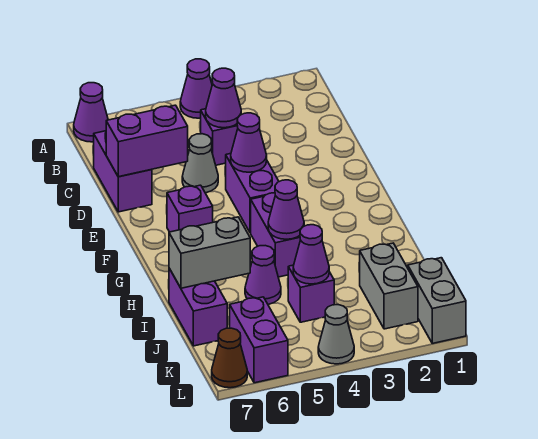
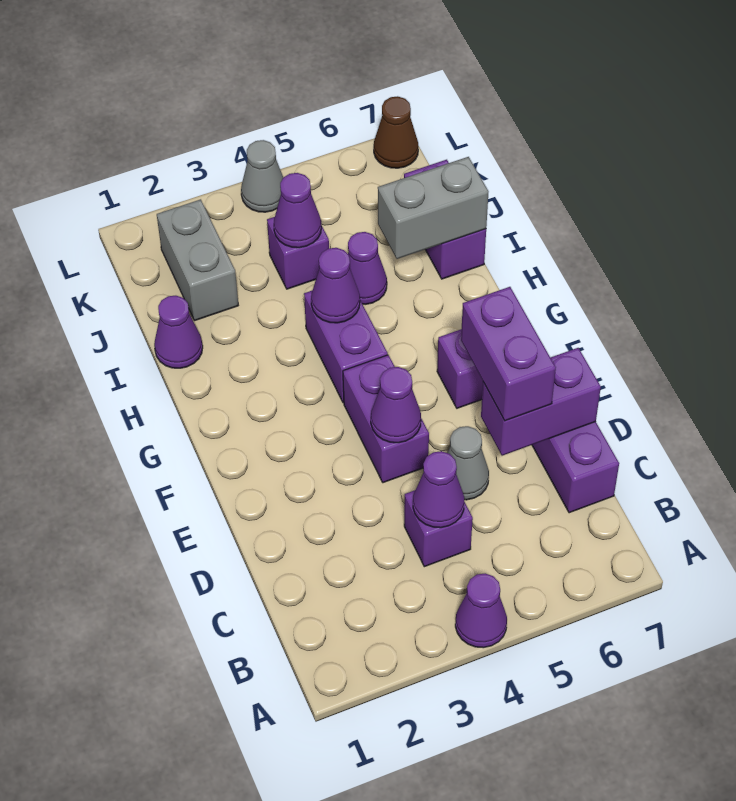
purple 1x1 cone [74,83,108,142] -> purple 1x1 cone moved to [154,296,203,368]
grey 1x2 brick [408,258,466,343] -> none
purple 1x2 brick [230,297,288,383] -> purple 1x2 brick moved to [461,287,556,421]

